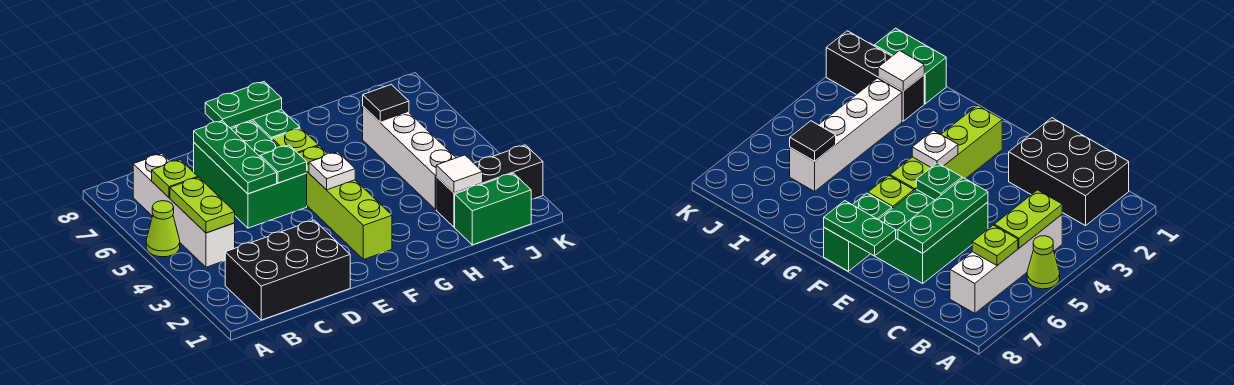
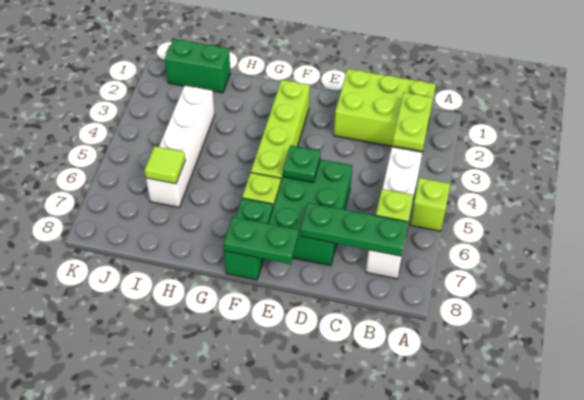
lime 1x1 cone [146,201,180,257] -> lime 1x1 brick [410,178,450,231]
black 2x3 brick [225,220,350,320] -> lime 2x3 brick [334,69,436,152]
lime 1x2 plate [170,177,235,233] -> lime 1x2 plate moved to [392,92,433,151]
green 1x3 plate [194,121,277,194] -> green 1x3 plate turned to [300,203,408,256]
white 1x1 plate [309,152,355,190] -> none
black 1x3 brick [436,145,543,227] -> none
white 1x1 tile [436,155,483,193] -> none
black 1x1 tile [363,84,409,122] -> lime 1x1 tile [144,146,185,184]

